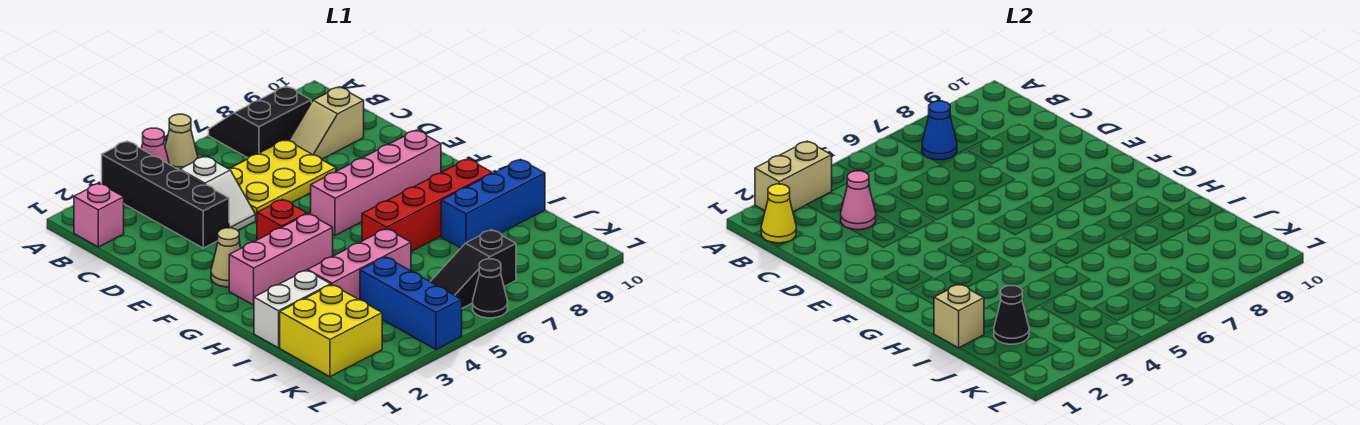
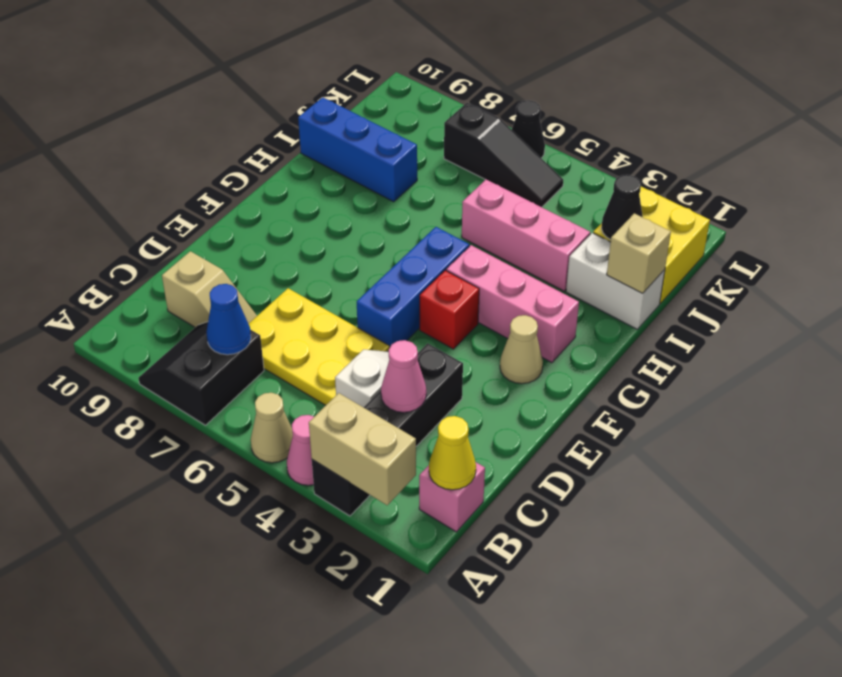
black 2x2 slope [209,86,311,158] -> black 2x2 slope turned to [138,322,264,425]
pink 1x4 brick [311,130,441,235] -> none
red 1x4 brick [362,159,492,252] -> none
blue 1x3 brick [360,257,462,349] -> blue 1x3 brick moved to [357,227,469,346]

